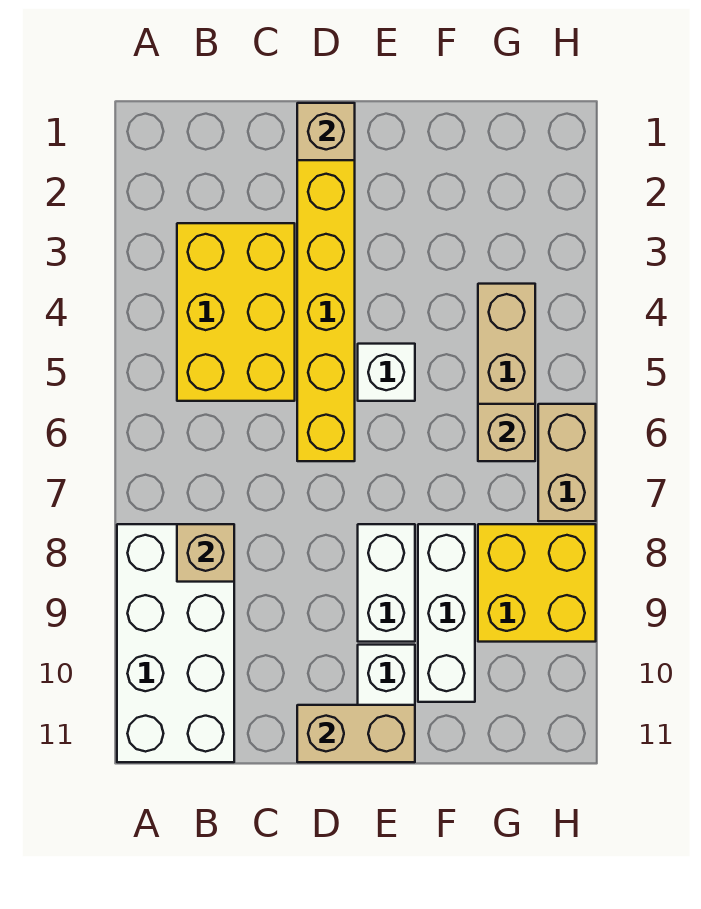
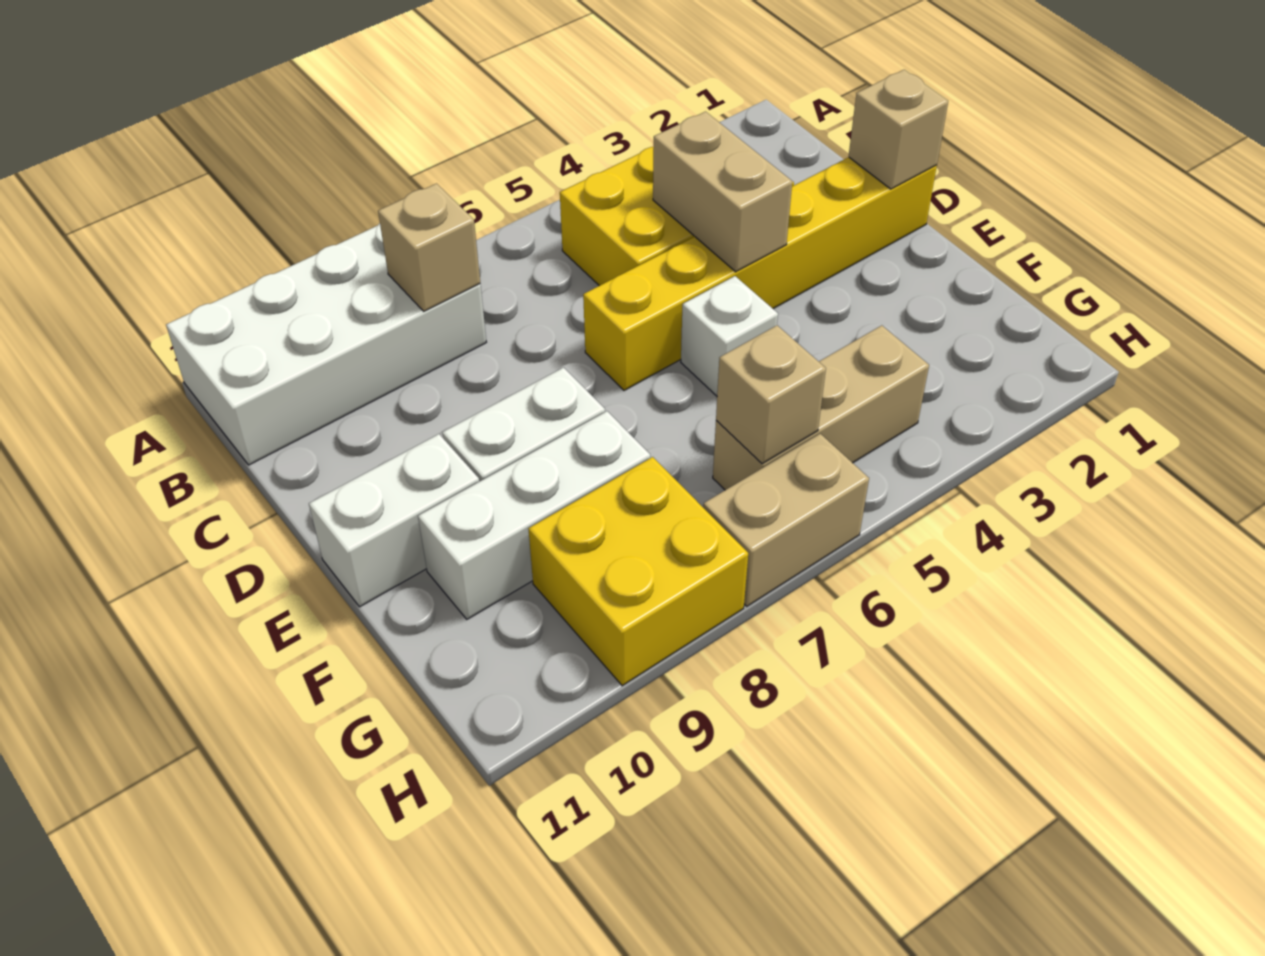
tan 1x2 brick [297,705,415,762] -> tan 1x2 brick moved to [653,112,792,272]

